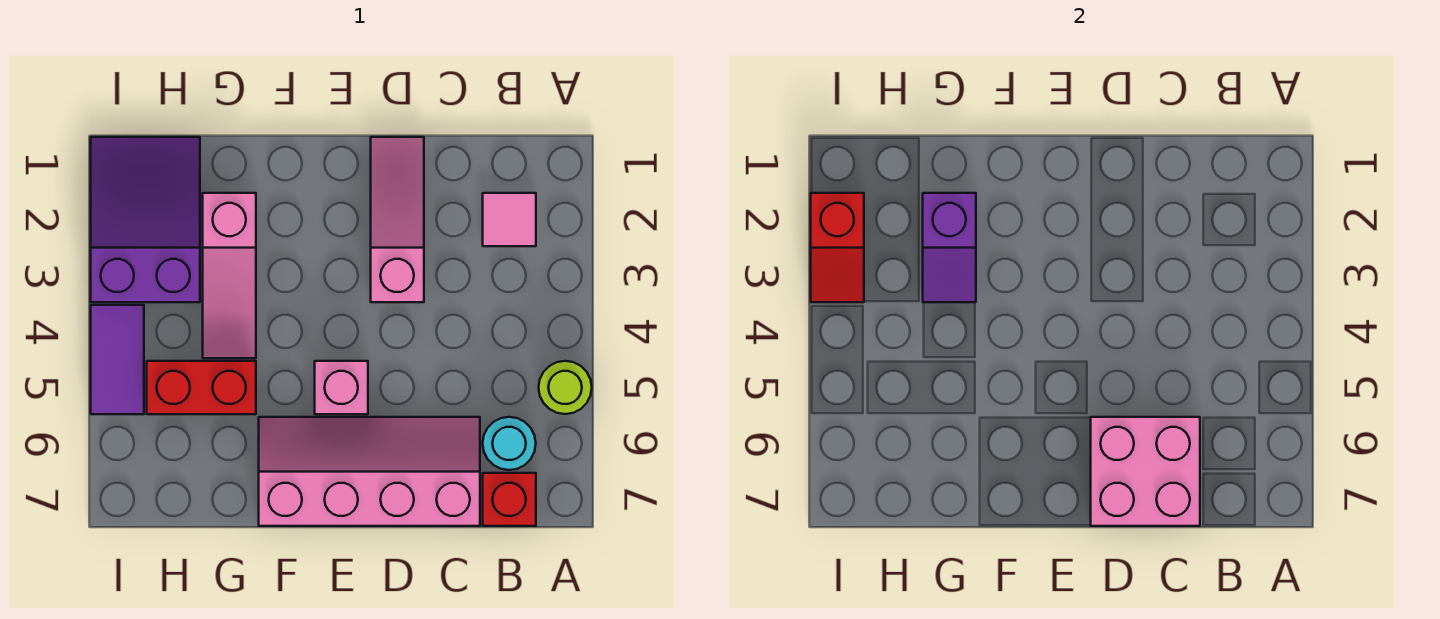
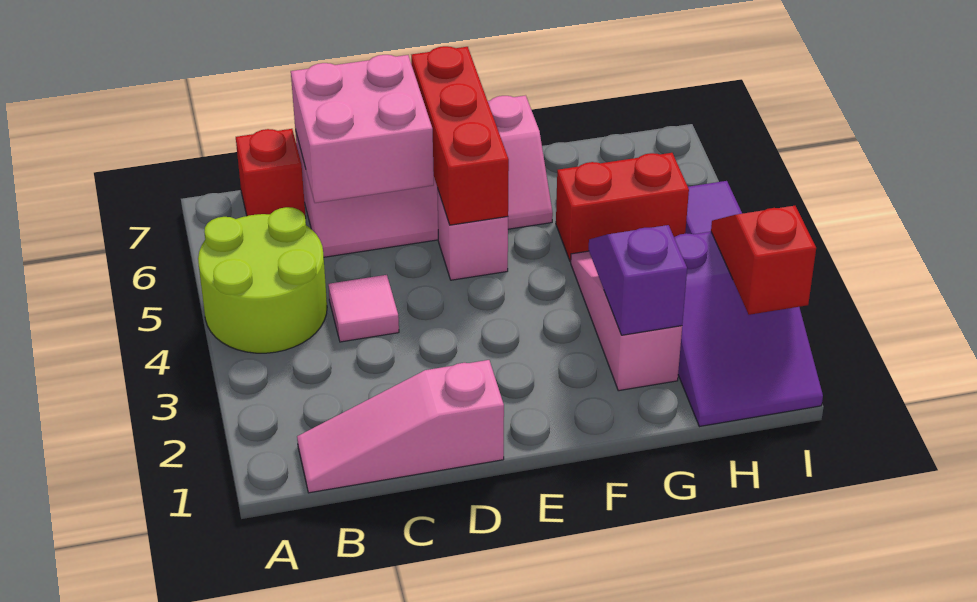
lime 1x1 round brick [539,361,592,414] -> lime 2x2 round brick [198,207,327,353]
pink 1x1 tile [483,193,536,246] -> pink 1x1 tile moved to [328,275,399,342]
cyan 1x1 round brick [483,417,536,470] -> none
pink 1x3 slope [371,137,424,302] -> pink 1x3 slope turned to [297,360,504,493]
none -> red 1x3 brick [411,46,509,225]

